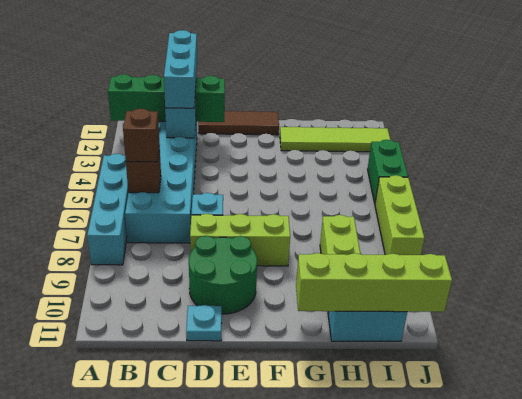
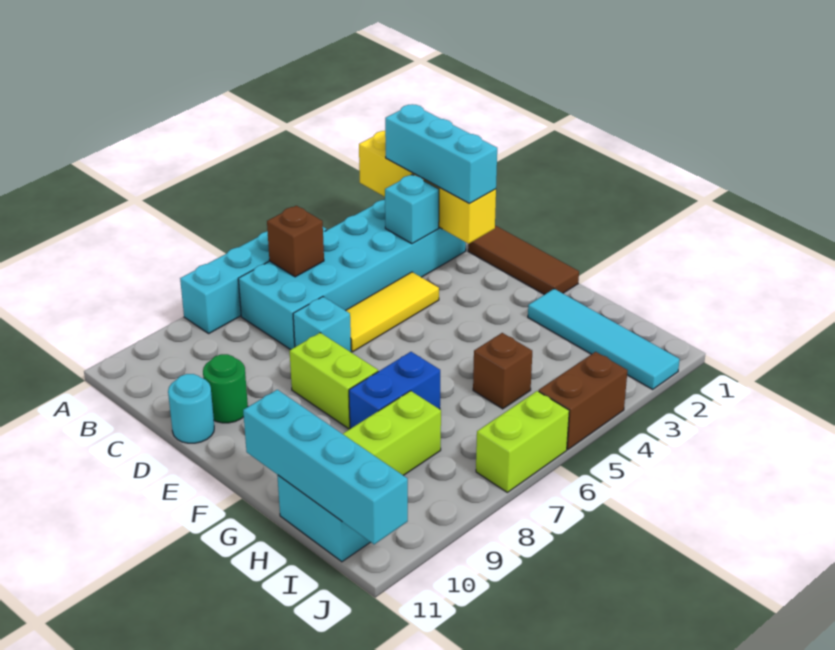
green 1x4 brick [108,74,225,122] -> yellow 1x4 brick [359,131,496,244]
brown 1x1 brick [123,109,159,162] -> brown 1x1 brick moved to [473,333,532,409]
cyan 1x3 brick [164,30,197,108] -> cyan 1x3 brick turned to [385,104,497,203]
none -> yellow 1x3 tile [346,272,439,352]
lime 1x3 brick [190,214,290,266] -> lime 1x2 brick [290,333,378,429]
green 2x2 round brick [189,236,257,314] -> green 1x1 round brick [203,354,248,423]
cyan 1x1 plate [186,305,222,341] -> cyan 1x1 round brick [168,374,214,443]
lime 1x4 tile [280,127,390,152] -> cyan 1x4 tile [528,289,680,389]
none -> blue 1x2 brick [349,352,440,429]
lime 1x4 brick [296,253,452,312] -> cyan 1x4 brick [243,390,408,544]
green 1x2 brick [368,140,408,203] -> brown 1x2 brick [539,352,628,449]
lime 1x3 brick [375,175,424,255] -> lime 1x2 brick [476,391,569,492]

